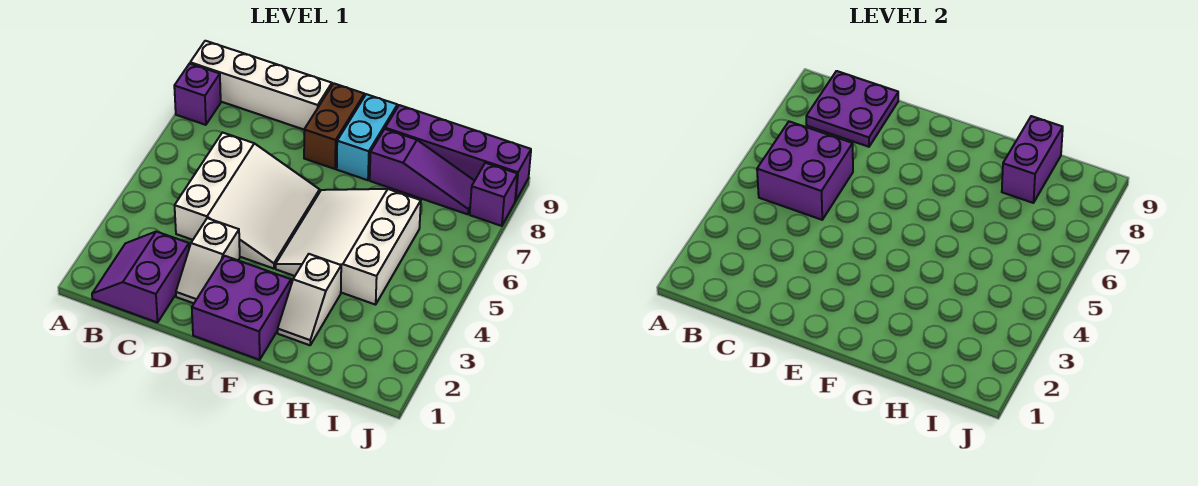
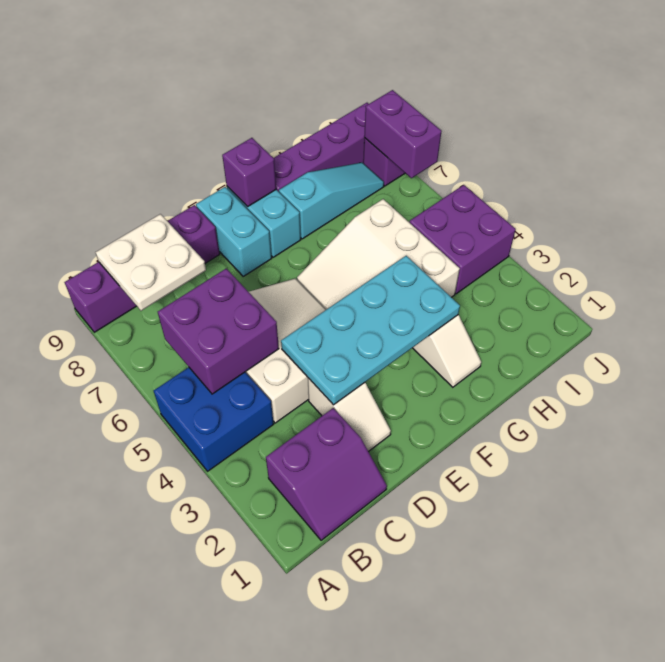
none -> blue 2x2 brick [154,367,274,471]
purple 1x1 brick [174,64,221,125] -> purple 1x1 brick moved to [222,138,276,207]
white 1x4 brick [190,41,332,129] -> purple 1x4 brick [65,205,220,332]
purple 2x2 slope [92,231,189,323] -> purple 2x2 slope turned to [266,408,387,540]
purple 2x2 plate [806,71,898,147] -> white 2x2 plate [96,214,206,311]
none -> cyan 2x4 plate [281,256,460,405]
purple 2x2 brick [192,256,291,360] -> purple 2x2 brick moved to [409,185,516,294]
brown 1x2 brick [304,83,365,169] -> cyan 1x2 brick [196,187,272,276]
purple 1x3 slope [370,129,474,214] -> cyan 1x3 slope [279,163,384,239]
purple 1x2 brick [1002,116,1063,203] -> purple 1x2 brick moved to [364,90,442,178]

